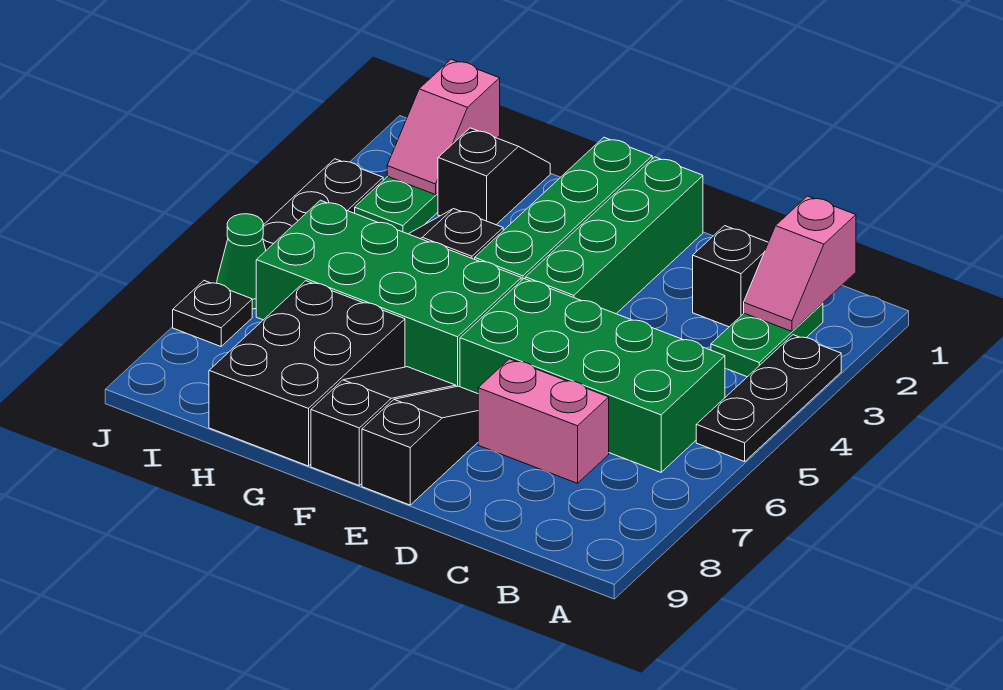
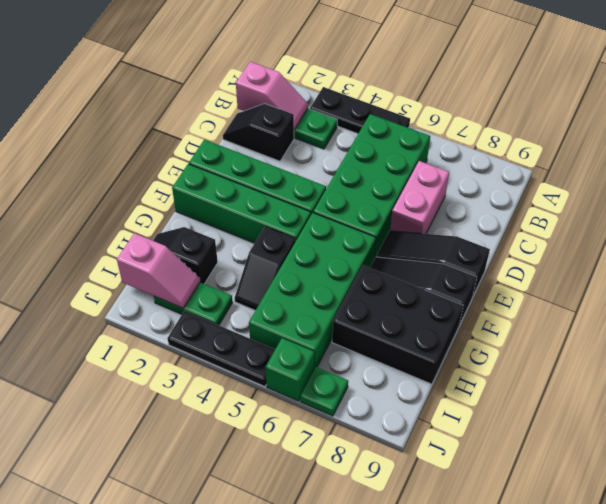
green 1x1 cone [217,214,266,309] -> green 1x1 brick [266,338,314,401]
black 1x1 plate [173,281,252,346] -> green 1x1 plate [300,367,348,416]

